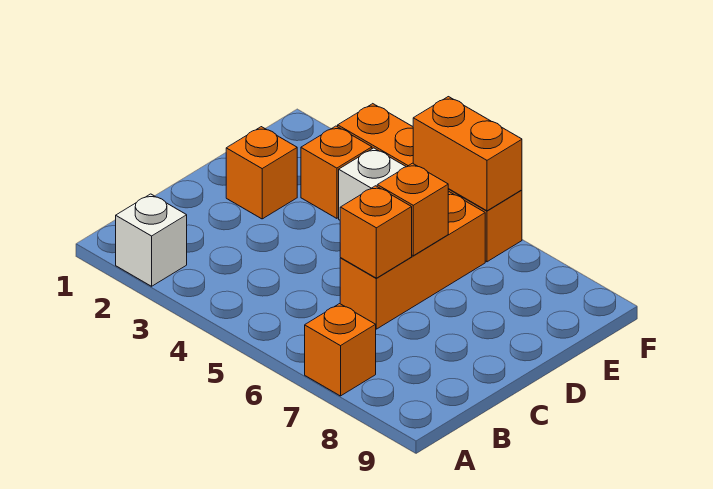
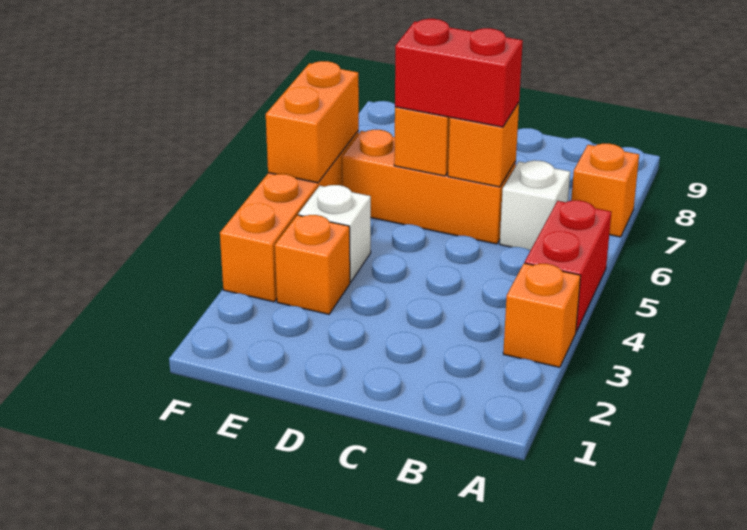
white 1x1 brick [116,194,187,286] -> white 1x1 brick moved to [500,160,570,251]
none -> red 1x2 brick [525,200,611,332]
none -> red 1x2 brick [395,19,523,127]
orange 1x1 brick [226,127,297,219] -> orange 1x1 brick moved to [503,263,581,367]

